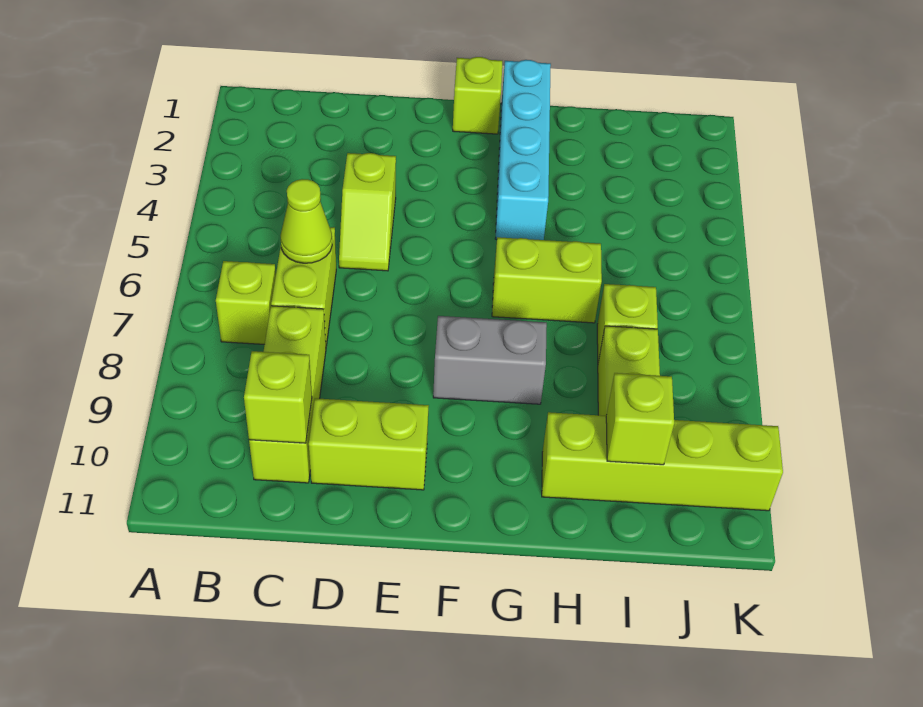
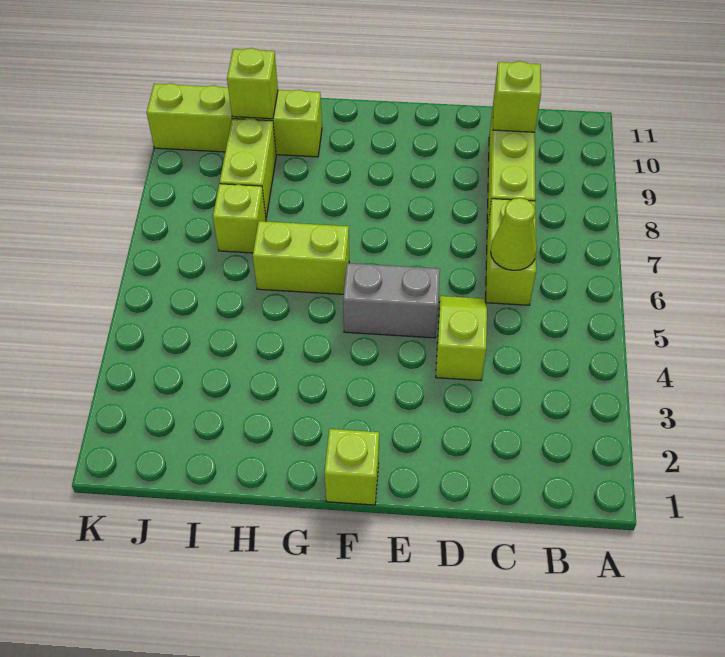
lime 1x1 brick [216,261,276,344] -> none
lime 1x2 brick [309,398,429,490] -> none
grey 1x2 brick [433,316,547,404] -> grey 1x2 brick moved to [343,263,440,338]
cyan 1x4 brick [495,60,551,240] -> none

